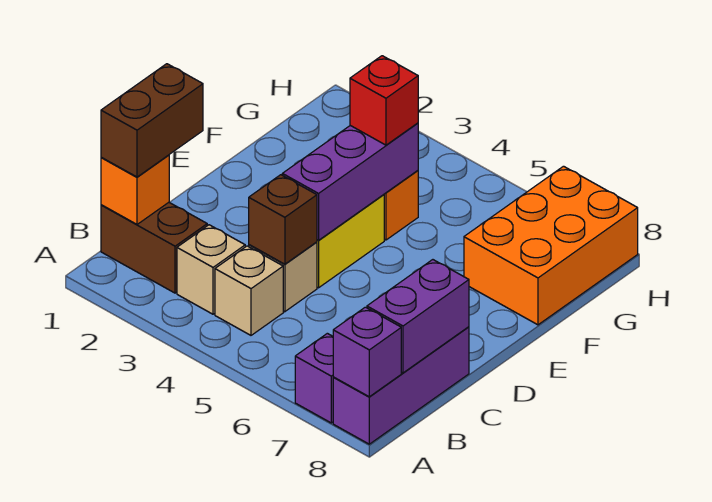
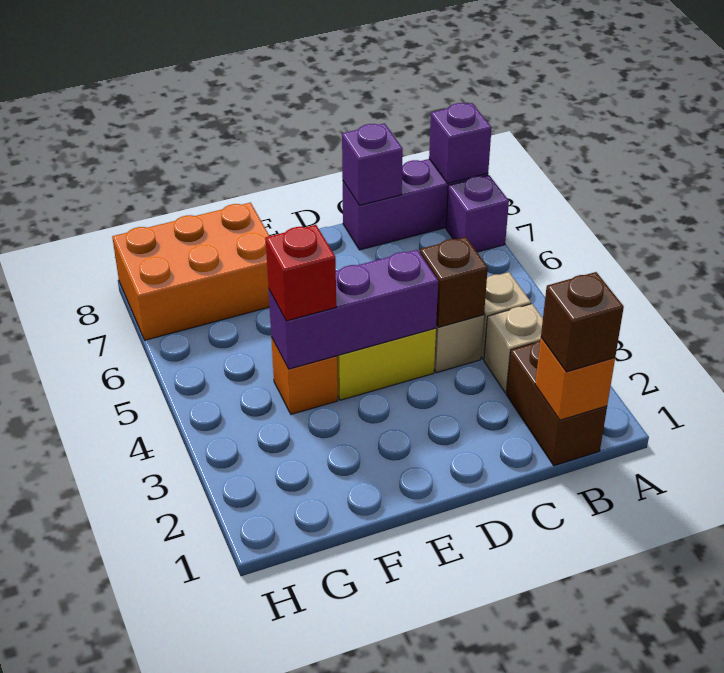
brown 1x2 brick [101,64,203,177] -> brown 1x1 brick [541,272,624,372]
purple 1x2 brick [367,260,469,373] -> purple 1x1 brick [342,123,403,205]

